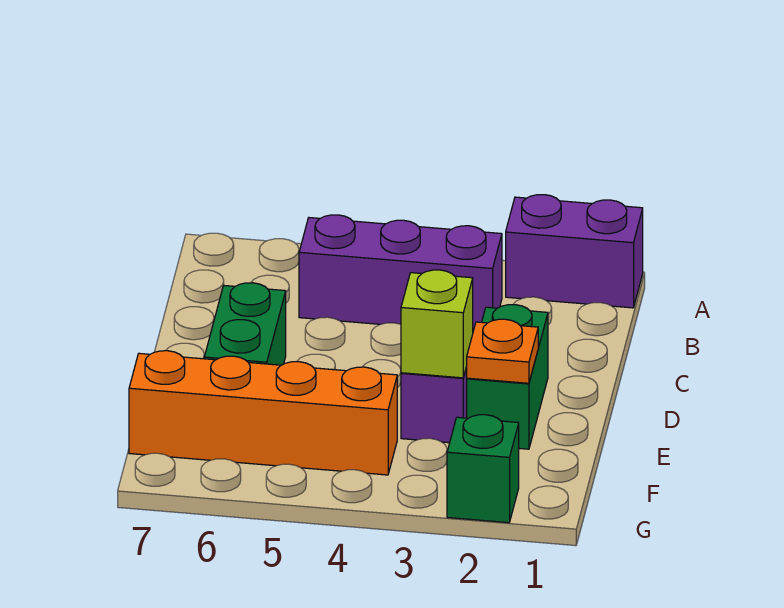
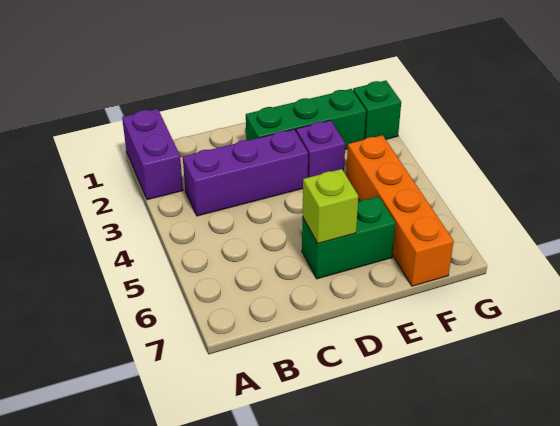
purple 1x3 brick [299,215,502,331] -> purple 1x3 brick turned to [183,129,308,216]
green 1x2 brick [467,305,548,449] -> green 1x3 brick [246,89,366,150]
orange 1x1 plate [467,319,538,383] -> none
lime 1x1 brick [401,270,473,378] -> lime 1x1 brick moved to [303,169,358,243]

